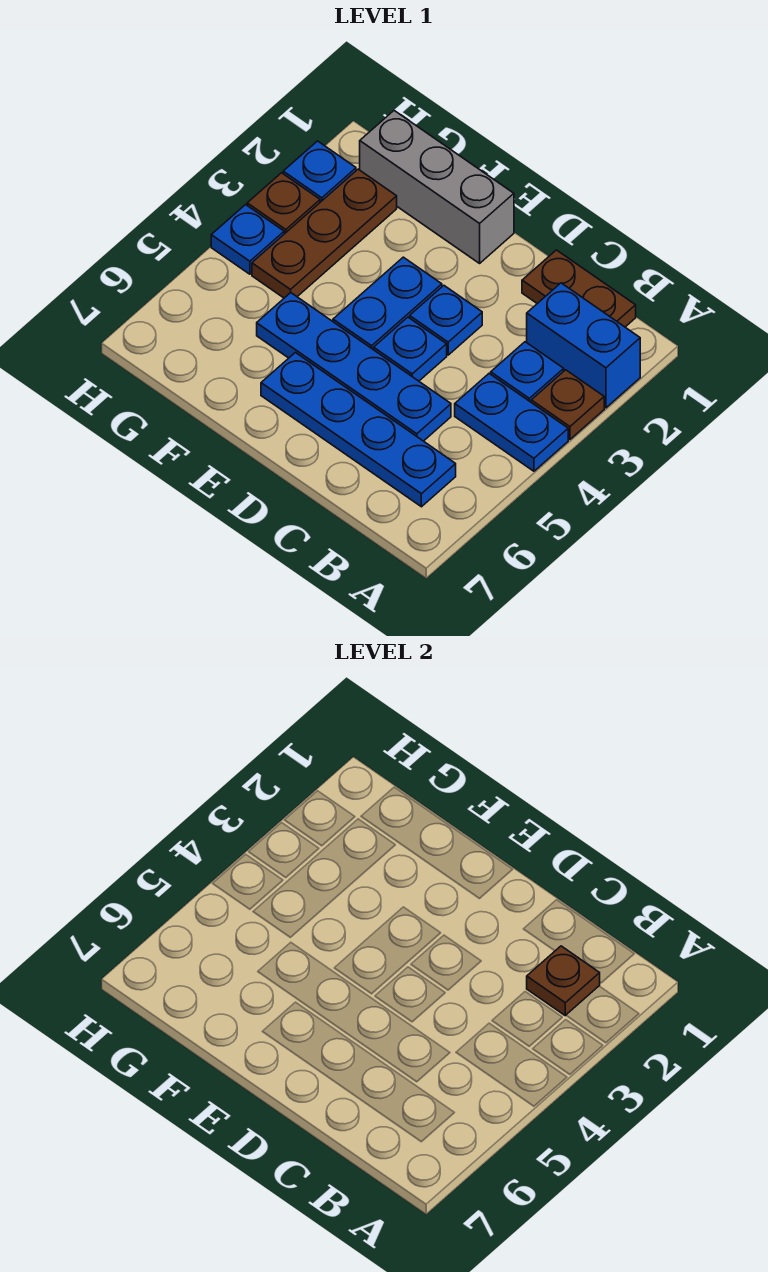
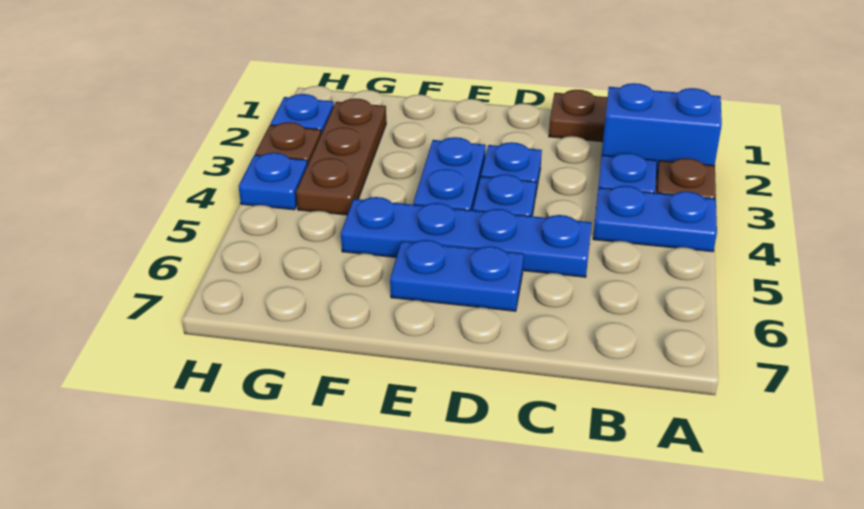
brown 1x1 plate [527,946,600,1016] -> none
blue 1x4 plate [261,353,456,507] -> blue 1x2 plate [390,240,524,311]
grey 1x3 brick [360,111,514,263] -> none

